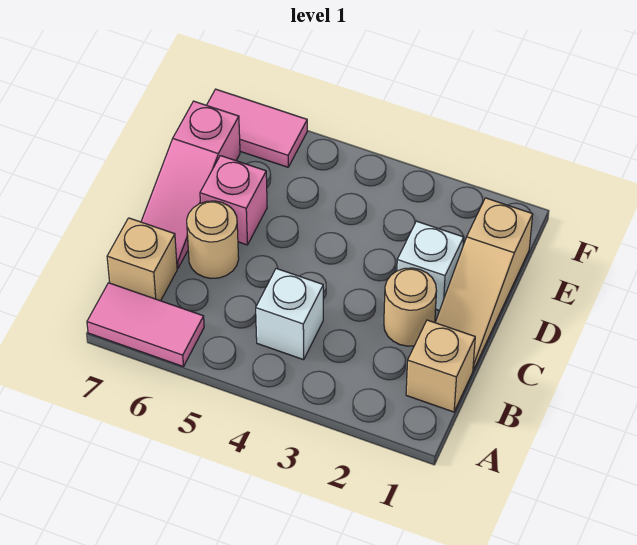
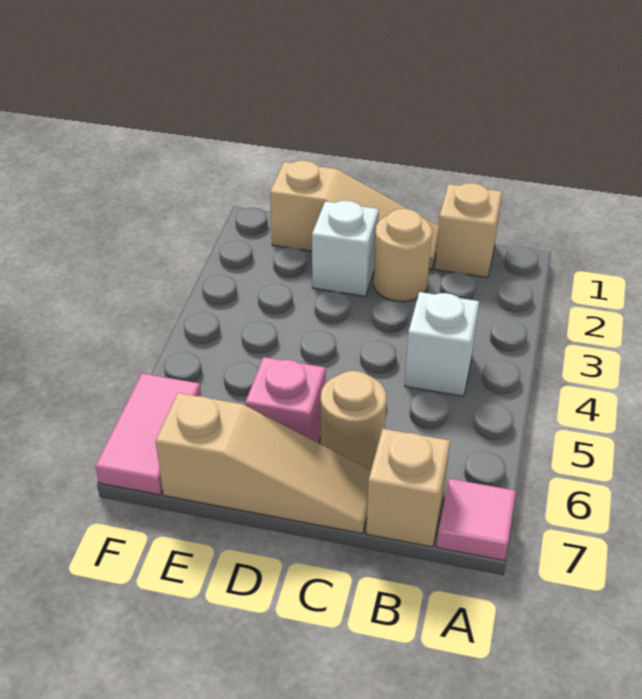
pink 1x2 tile [87,283,204,367] -> pink 1x1 tile [437,479,516,561]
pink 1x3 slope [141,101,240,268] -> tan 1x3 slope [155,393,371,534]

